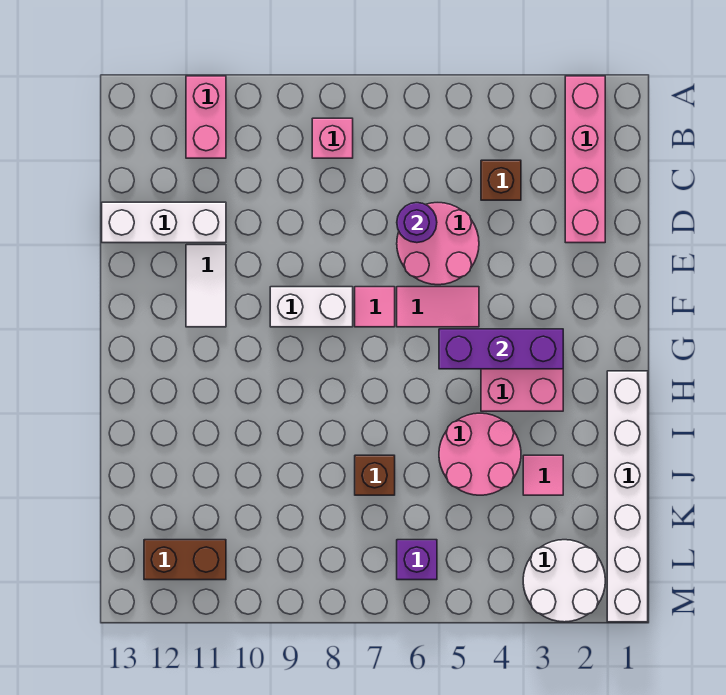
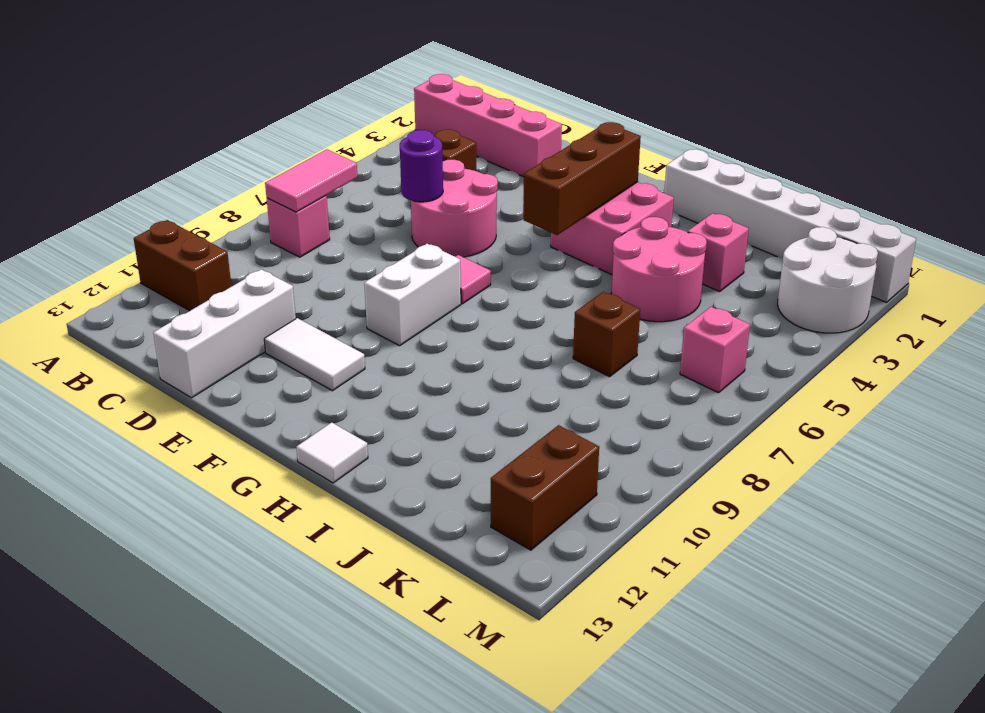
pink 1x2 brick [186,76,226,158] -> brown 1x2 brick [134,220,231,311]
pink 1x2 tile [397,287,479,327] -> pink 1x2 tile moved to [265,149,357,212]
purple 1x3 brick [439,329,563,369] -> brown 1x3 brick [523,122,641,235]
none -> white 1x1 tile [297,422,368,483]
pink 1x1 tile [523,455,563,495] -> pink 1x1 brick [688,213,749,291]
purple 1x1 brick [397,540,437,580] -> pink 1x1 brick [680,307,750,393]

